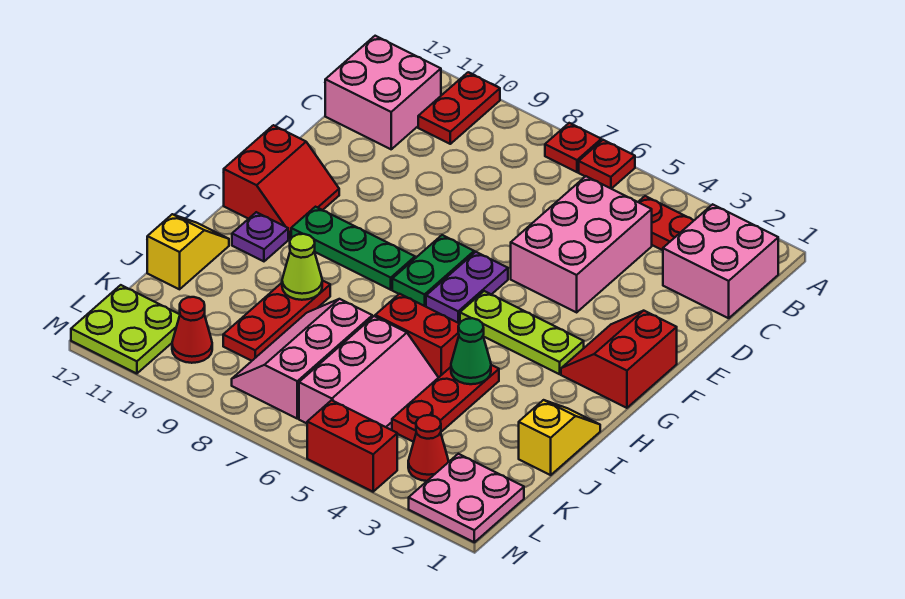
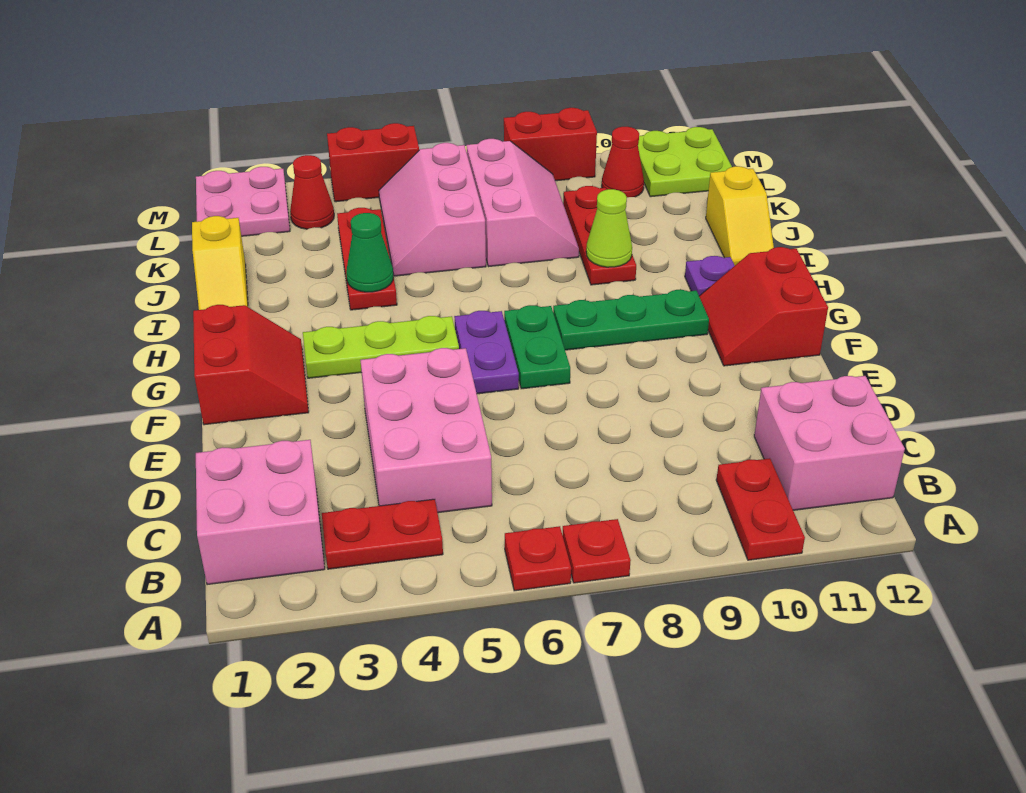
red 1x2 brick [375,294,459,377] -> red 1x2 brick moved to [504,108,597,181]

